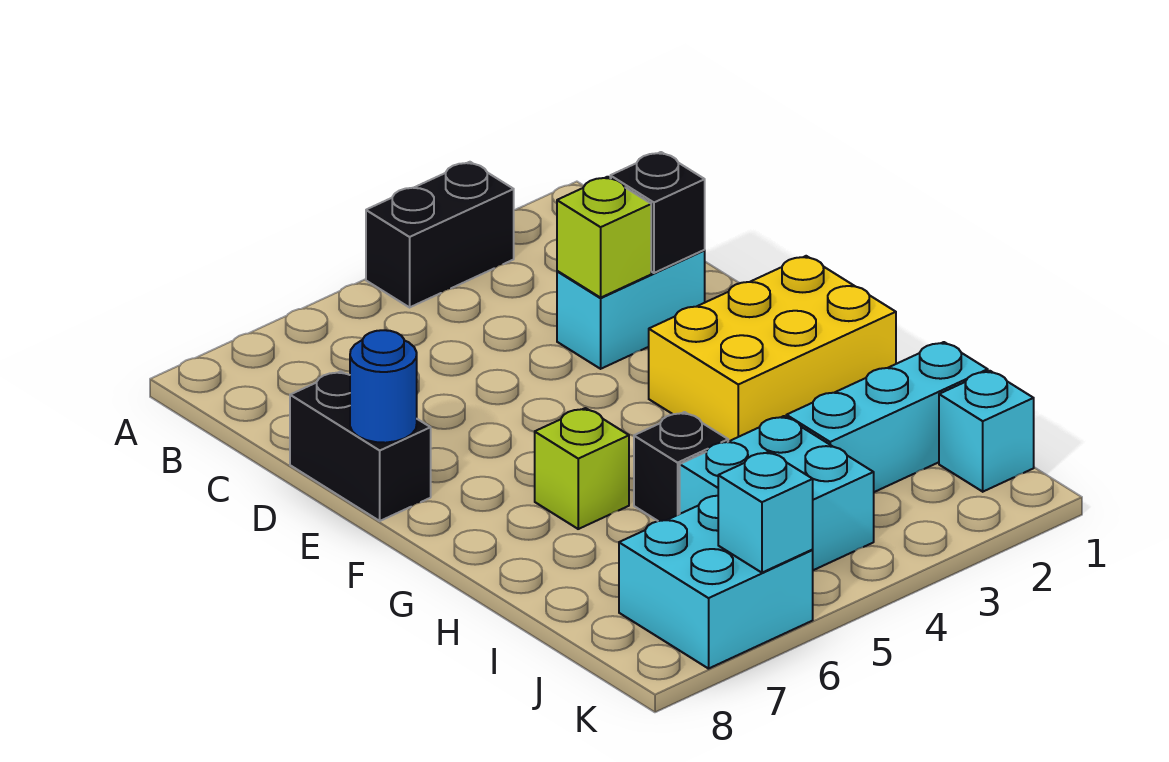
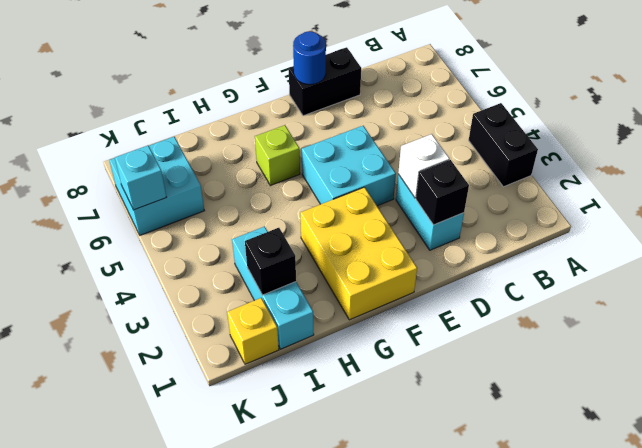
lime 1x1 brick [557,177,651,298] -> white 1x1 brick [398,134,450,198]
black 1x1 brick [634,412,728,521] -> black 1x1 brick moved to [245,228,296,295]
cyan 2x2 brick [680,416,874,570] -> cyan 2x2 brick moved to [302,126,396,206]
cyan 1x1 brick [939,371,1034,492] -> yellow 1x1 brick [227,298,279,364]

